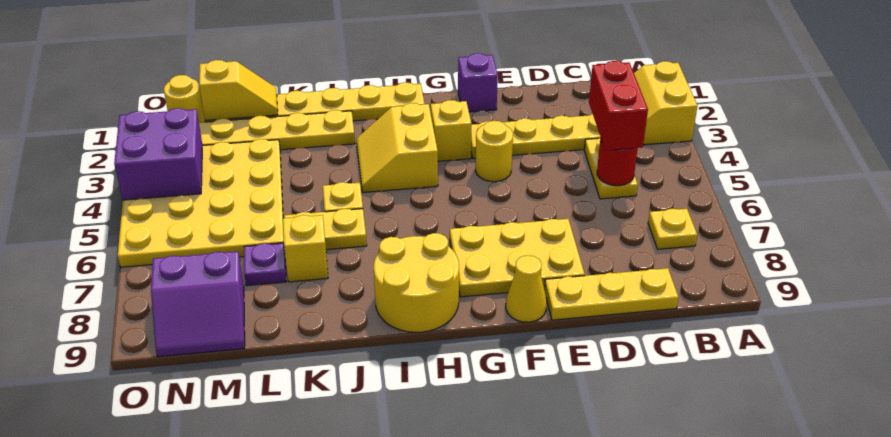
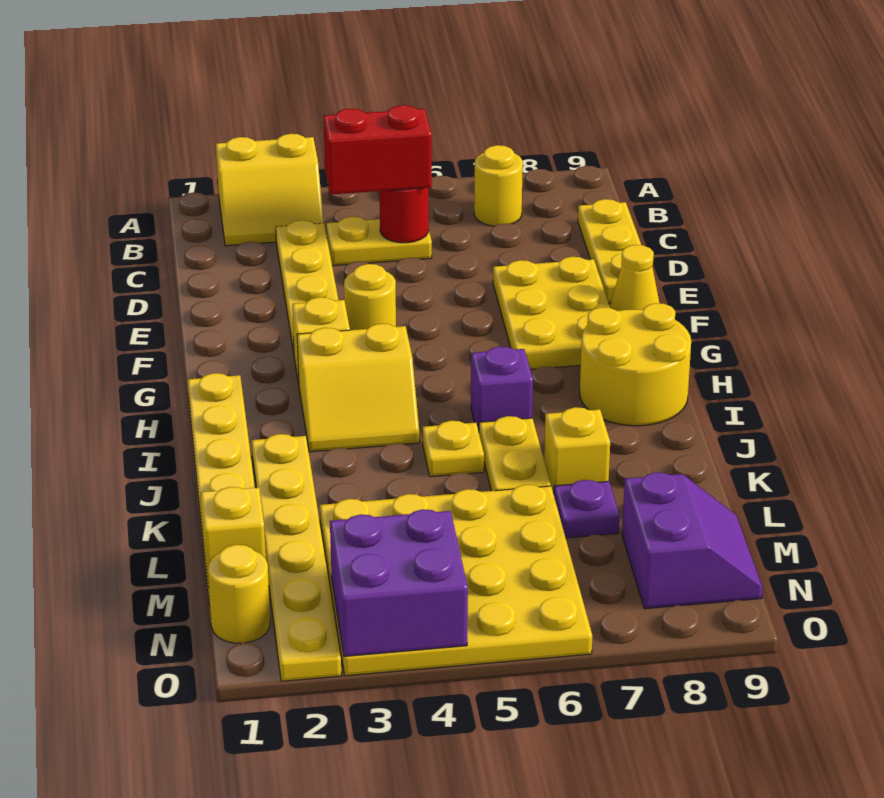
yellow 1x1 plate [648,209,697,249] -> yellow 1x1 round brick [474,145,523,226]
purple 1x1 brick [458,53,498,112] -> purple 1x1 brick moved to [471,346,533,431]

